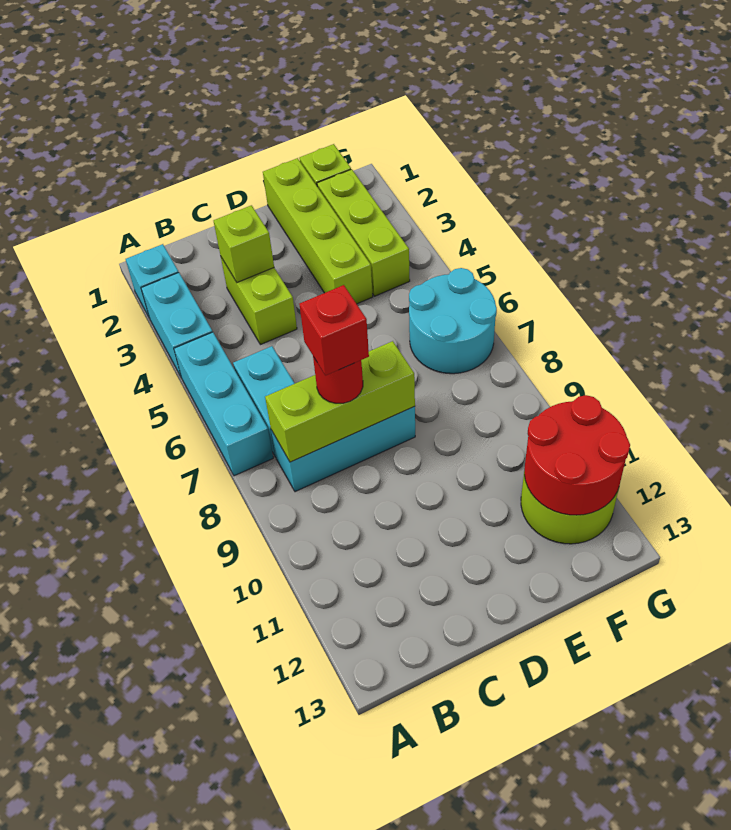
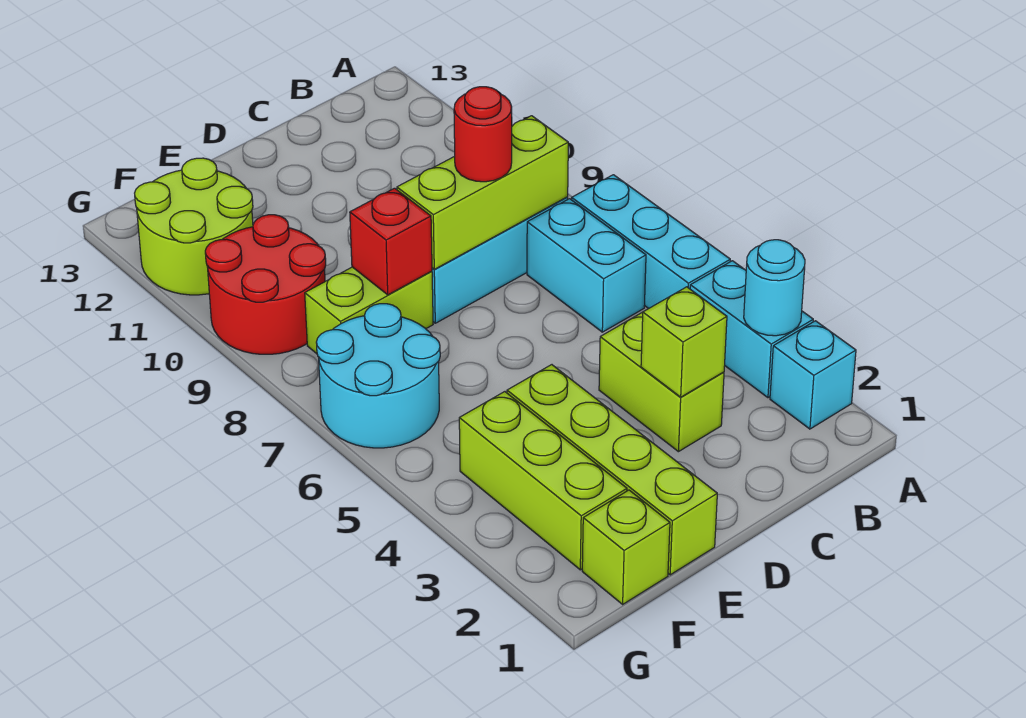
none -> cyan 1x1 round brick [744,240,805,336]
red 1x1 brick [299,285,369,375] -> red 1x1 brick moved to [350,188,432,295]
none -> lime 1x2 brick [305,267,433,354]
red 2x2 round brick [524,395,630,515] -> red 2x2 round brick moved to [205,215,326,354]

